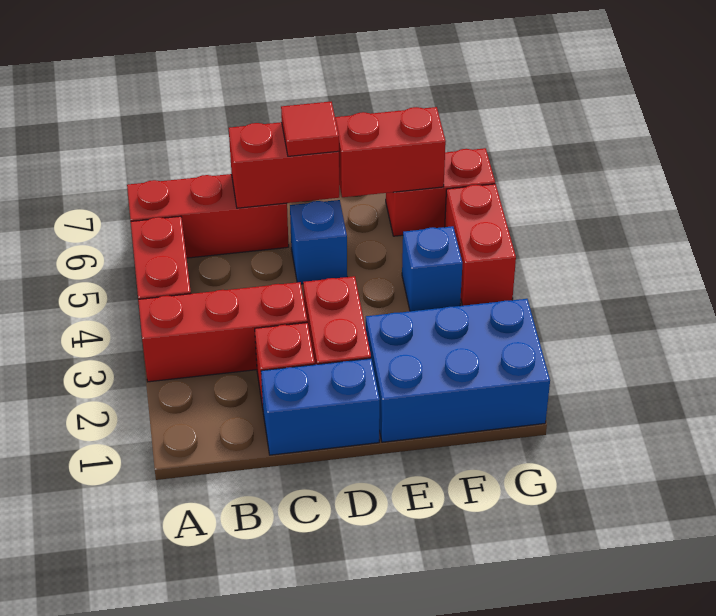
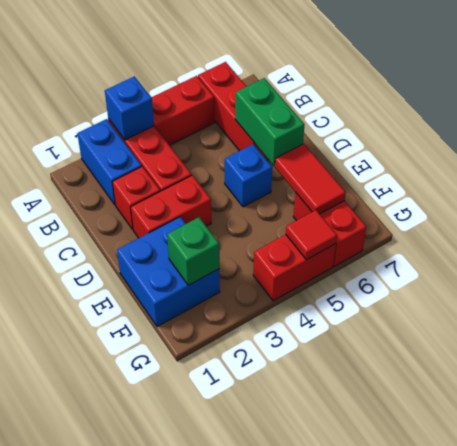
blue 1x2 brick [261,358,380,455] -> blue 1x2 brick moved to [77,119,142,205]
red 1x2 brick [229,122,339,208] -> green 1x2 brick [235,78,305,166]
red 1x1 tile [281,101,339,156] -> red 1x1 tile moved to [286,210,337,260]
blue 2x3 brick [366,299,550,442] -> blue 2x2 brick [117,217,220,327]
red 1x2 brick [335,107,446,197] -> red 1x2 tile [275,144,346,214]
none -> green 1x1 brick [167,217,219,285]
blue 1x1 brick [402,226,463,311] -> blue 1x1 brick moved to [105,76,154,140]

